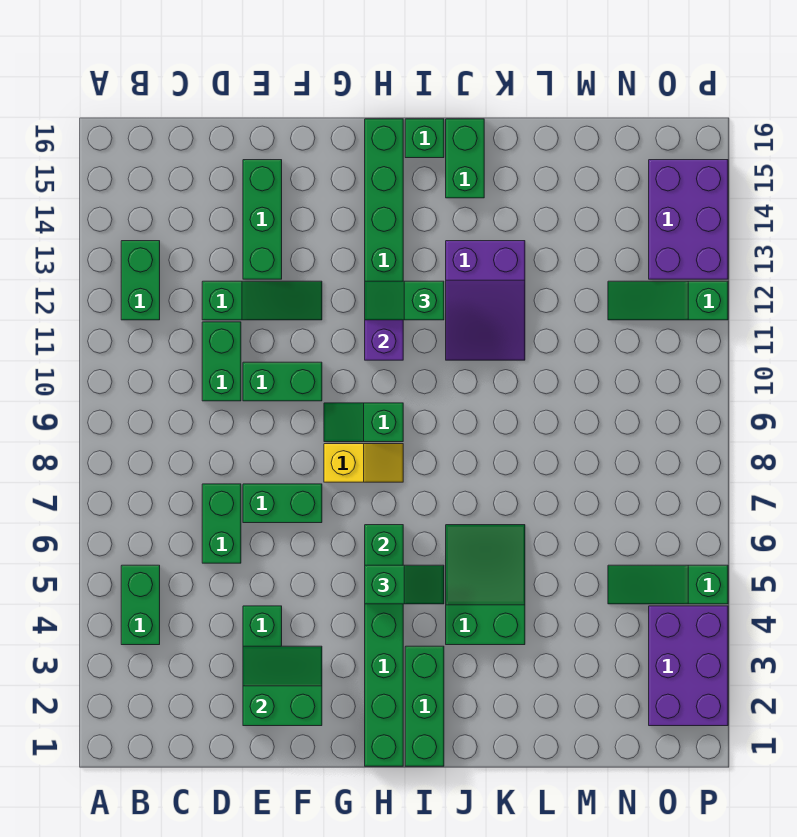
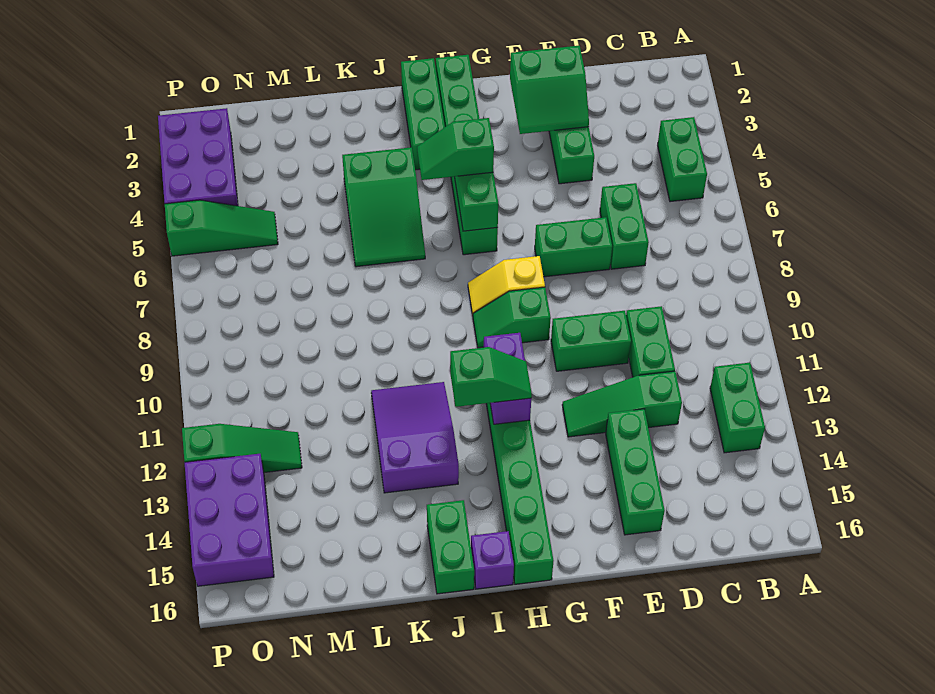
green 1x2 slope [324,403,403,442] -> green 1x2 slope turned to [473,287,551,348]
green 1x1 brick [405,119,444,158] -> purple 1x1 brick [471,531,514,589]

